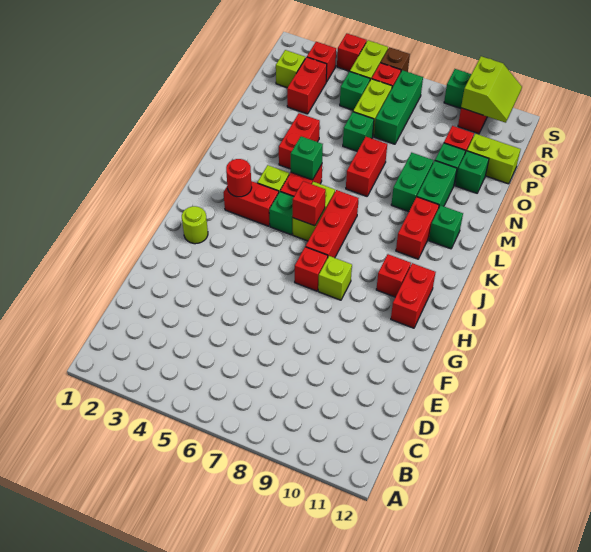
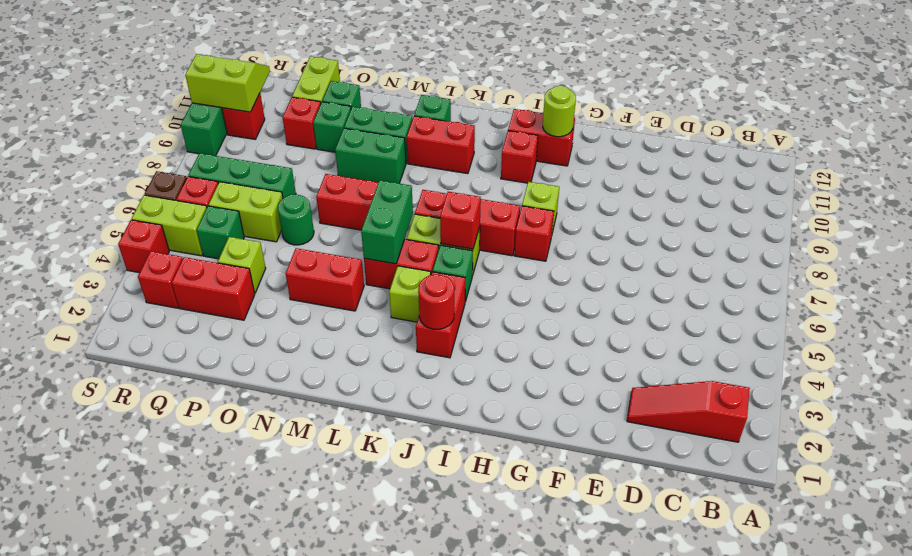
none -> red 1x3 slope [627,381,750,442]
lime 1x1 round brick [182,206,208,244] -> lime 1x1 round brick moved to [543,86,576,137]
green 1x1 brick [291,136,323,180] -> green 1x2 brick [361,180,413,264]
green 1x1 brick [343,112,374,151] -> green 1x1 round brick [278,194,314,245]
lime 1x1 brick [276,50,305,88] -> lime 1x1 brick moved to [218,237,266,293]

